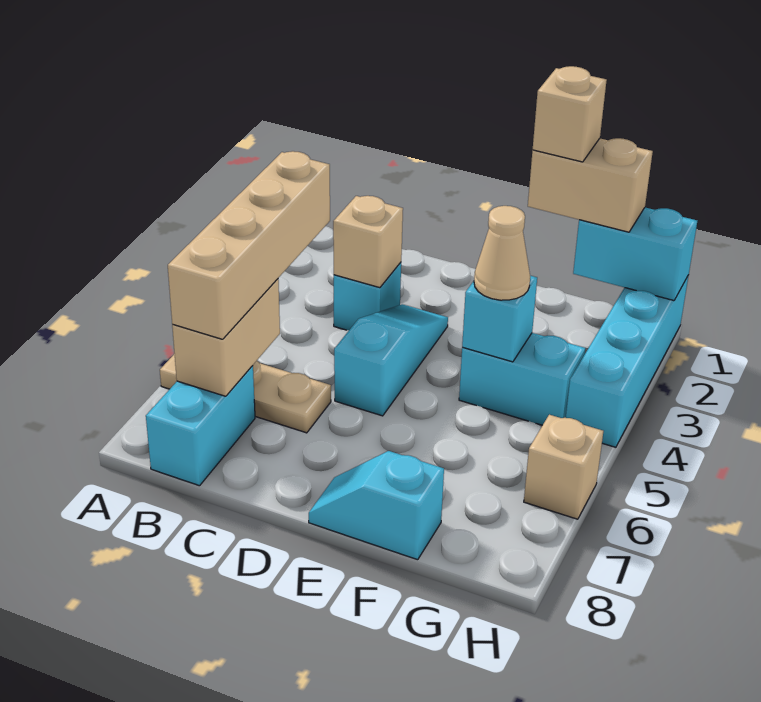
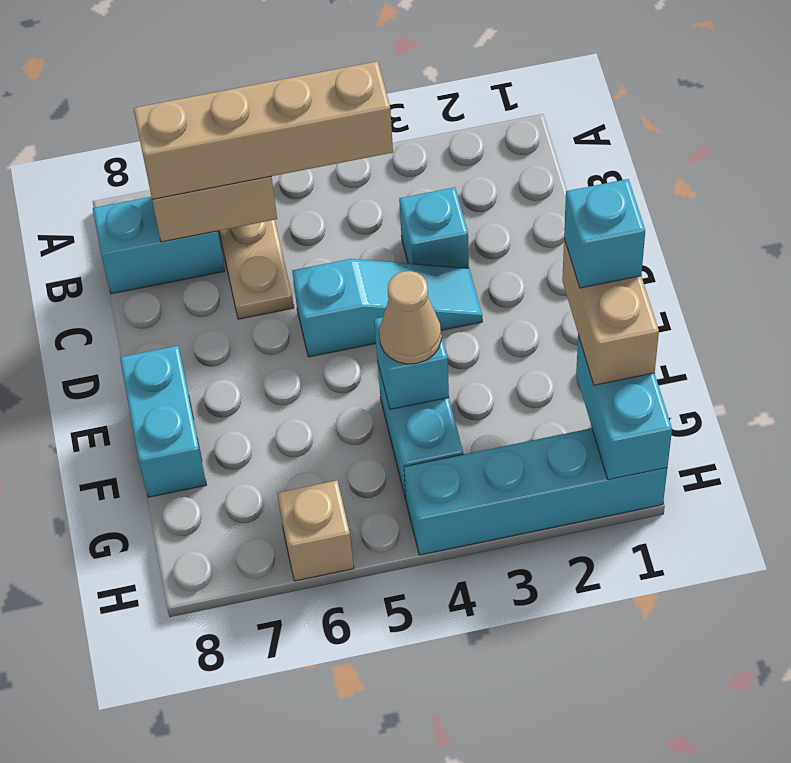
tan 1x1 brick [333,196,403,288] -> none
cyan 1x2 slope [309,451,444,560] -> cyan 1x2 brick [120,346,206,497]
tan 1x1 brick [533,66,607,162] -> cyan 1x1 brick [564,179,645,288]

